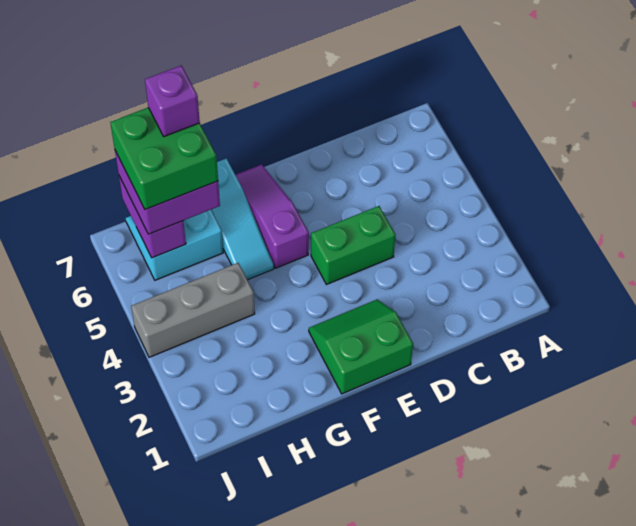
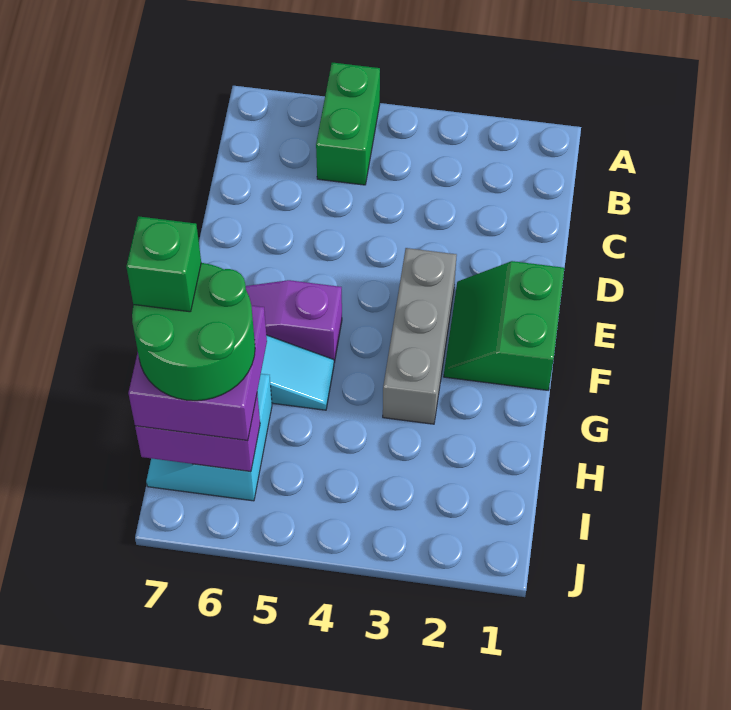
green 1x2 brick [311,206,395,285] -> green 1x2 brick moved to [316,63,380,185]
grey 1x3 brick [131,263,255,357] -> grey 1x3 brick moved to [383,248,457,424]
green 2x2 brick [110,108,218,210] -> green 2x2 round brick [132,263,255,401]
purple 1x1 brick [145,65,200,137] -> green 1x1 brick [126,216,201,312]

